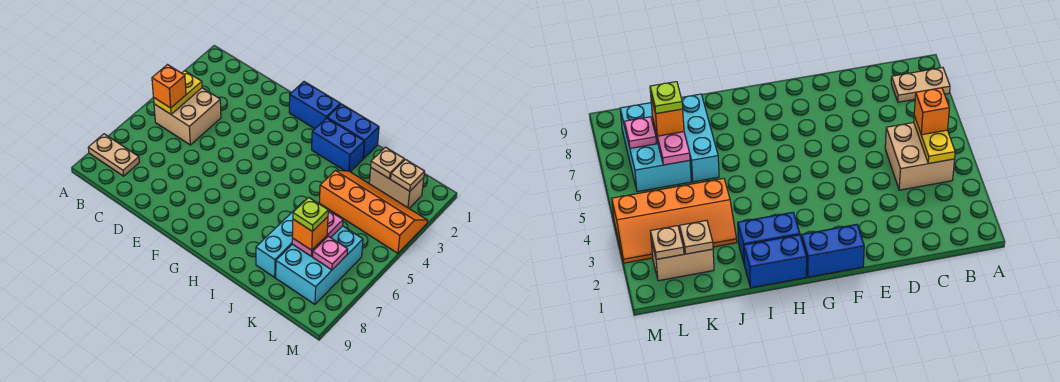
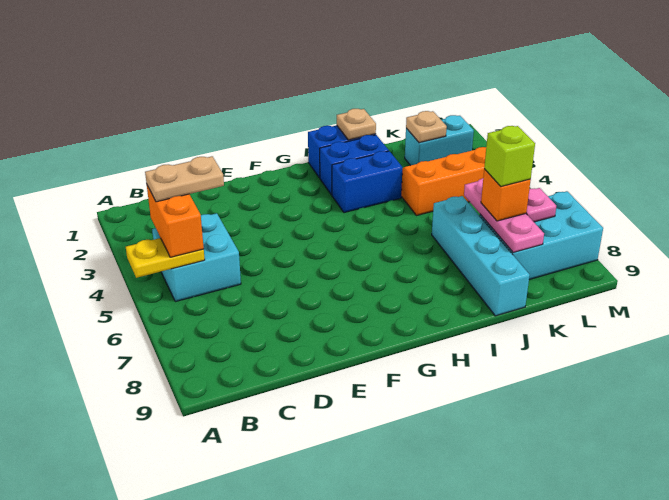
tan 1x2 plate [88,134,139,176] -> tan 1x2 plate moved to [145,156,224,202]
tan 2x2 brick [154,88,221,145] -> cyan 2x2 brick [152,213,241,302]
yellow 1x2 plate [154,71,202,114] -> yellow 1x2 plate turned to [126,238,205,278]
orange 1x1 brick [152,65,186,108] -> orange 1x2 brick [147,185,204,257]
blue 1x2 brick [289,82,341,129] -> blue 1x2 brick moved to [332,151,402,213]
cyan 1x3 brick [256,201,304,277] -> cyan 1x4 brick [432,196,530,316]
tan 1x2 brick [369,168,424,208] -> cyan 1x2 brick [405,115,474,166]
cyan 2x3 brick [276,226,363,304] -> cyan 2x3 brick turned to [480,191,603,280]
pink 1x2 plate [292,210,343,256] -> pink 1x3 plate [464,178,544,252]
lime 1x1 plate [293,198,328,231] -> lime 1x1 brick [484,126,535,187]
tan 1x1 plate [391,160,425,191] -> tan 1x1 plate moved to [337,109,376,140]

